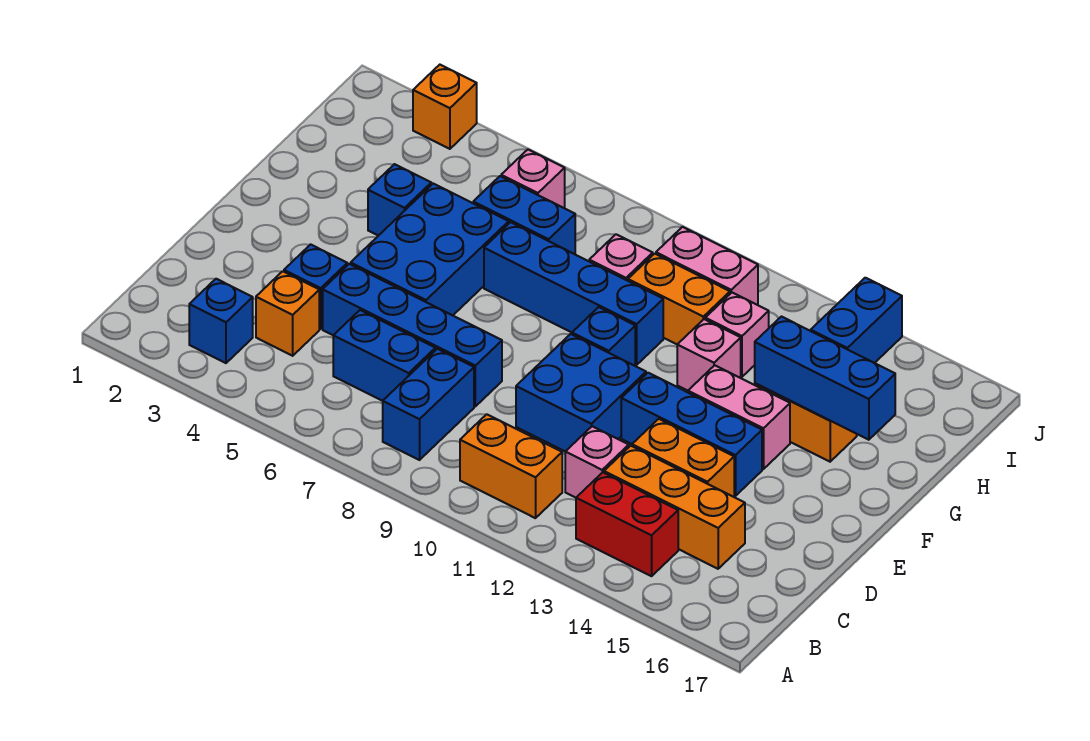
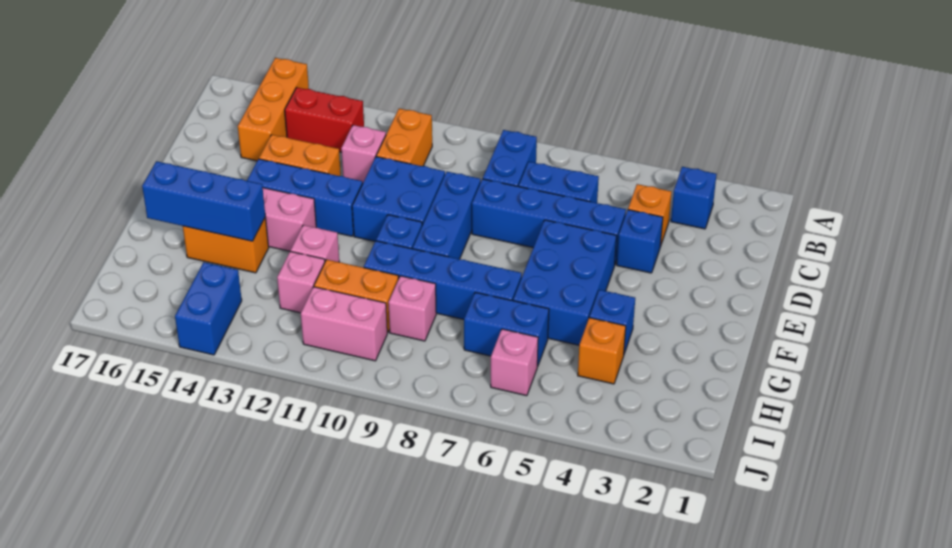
orange 1x2 brick [460,414,562,518] -> orange 1x2 brick turned to [376,109,432,166]
orange 1x3 brick [604,446,745,569] -> orange 1x3 brick turned to [238,58,309,161]
none -> blue 1x3 brick [413,172,481,259]
orange 1x1 brick [413,65,477,149] -> orange 1x1 brick moved to [578,318,626,384]

